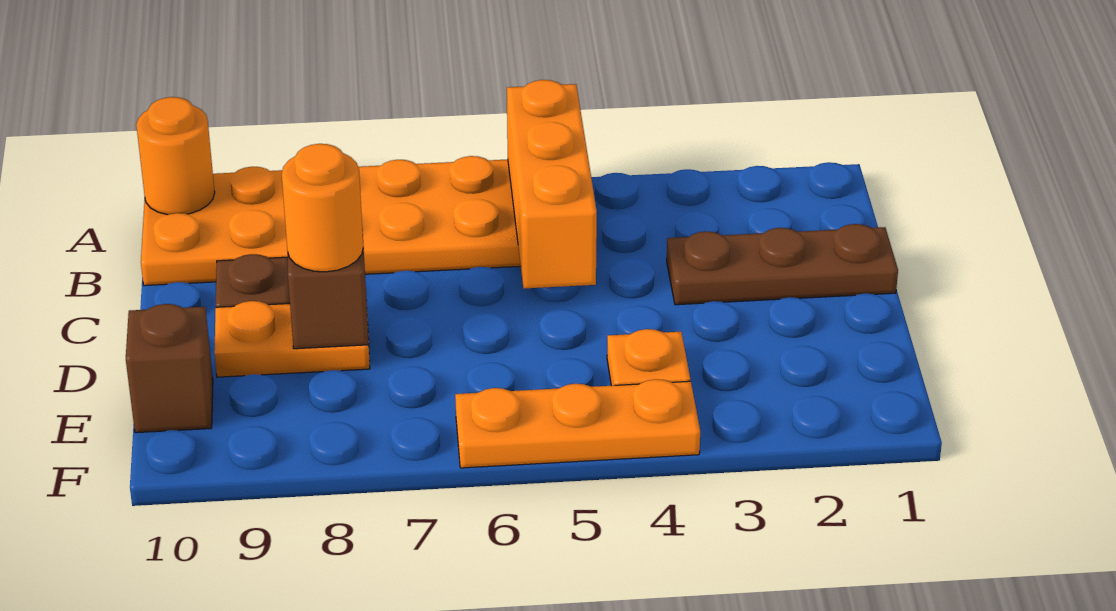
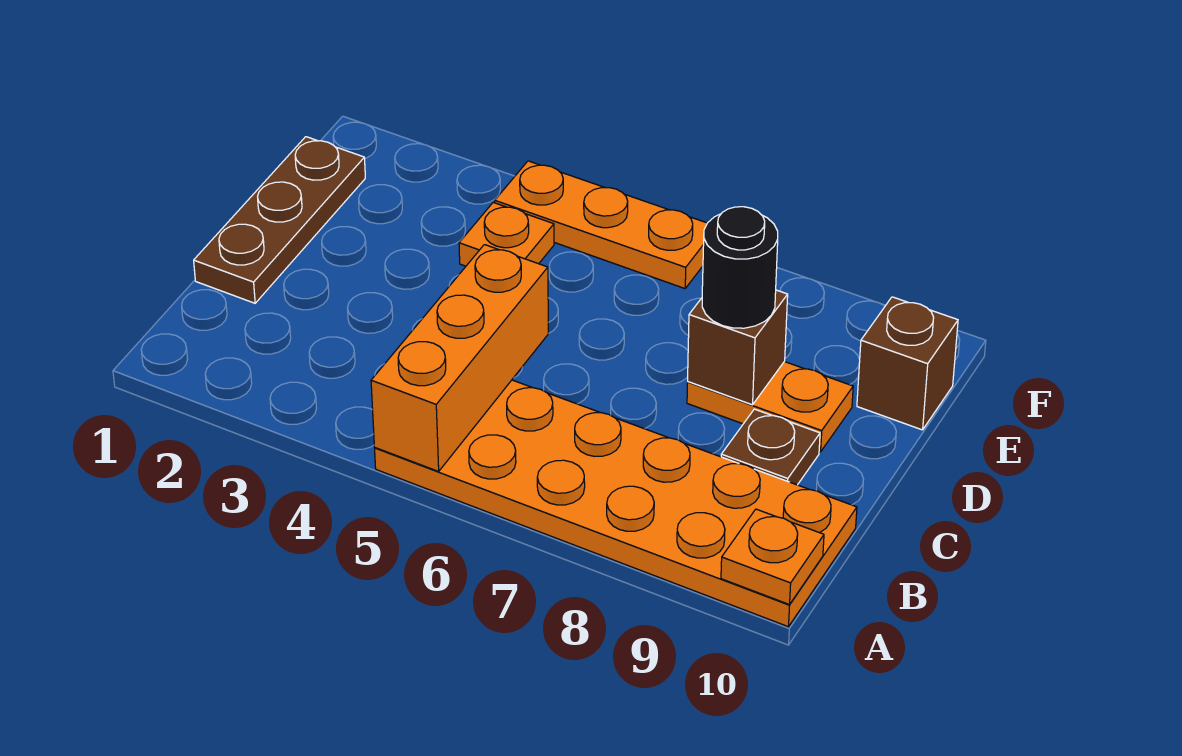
orange 1x1 round brick [136,97,215,215] -> orange 1x1 plate [721,509,824,605]
brown 1x3 plate [667,224,898,305] -> brown 1x3 plate turned to [194,137,365,303]
orange 1x1 round brick [282,144,363,272] -> black 1x1 round brick [702,207,778,328]

